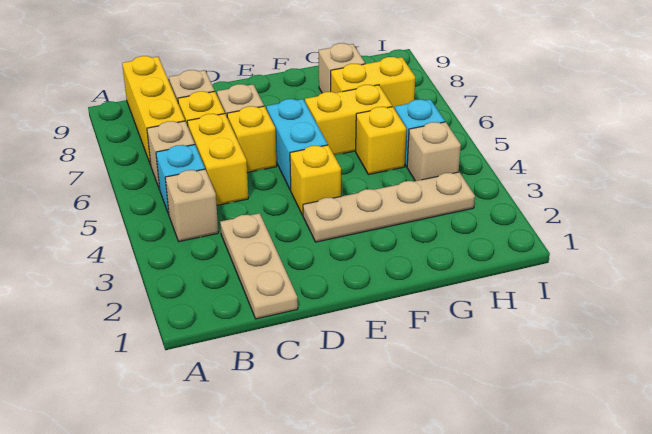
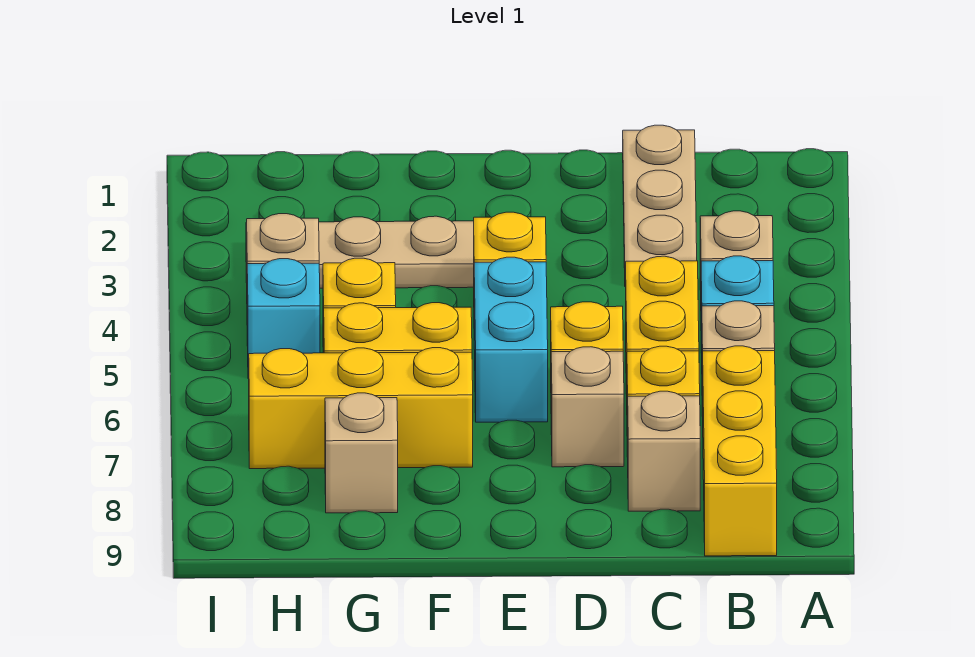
yellow 1x2 brick [331,57,415,109] -> yellow 1x3 brick [249,348,473,469]

